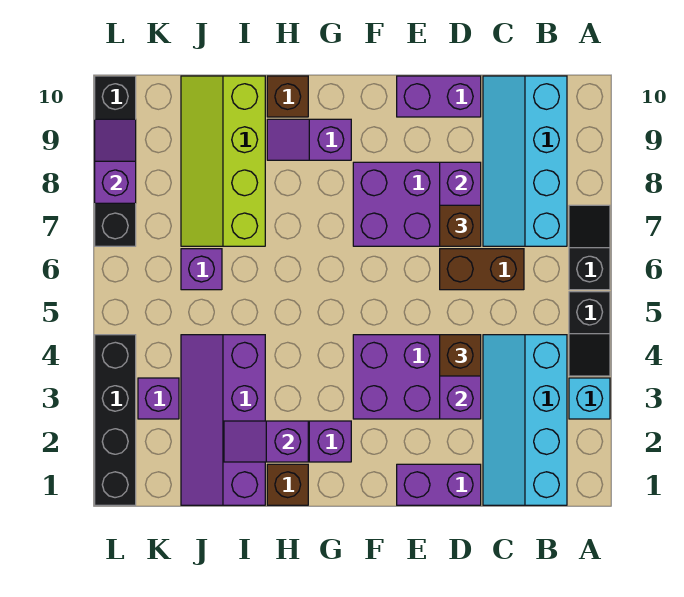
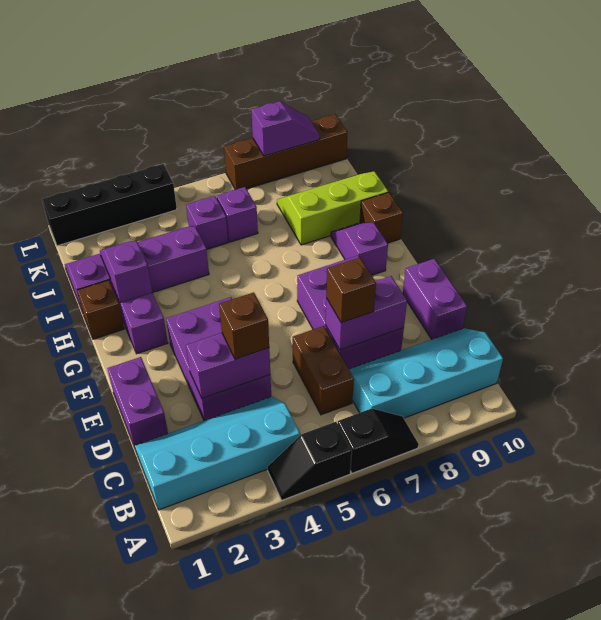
cyan 1x1 brick [569,378,610,419] -> none
lime 2x4 slope [181,76,265,246] -> lime 2x3 slope [277,171,388,245]
purple 1x1 brick [138,378,179,419] -> purple 1x1 brick moved to [186,196,228,249]
black 1x4 brick [95,76,136,246] -> brown 1x4 brick [224,114,348,189]

